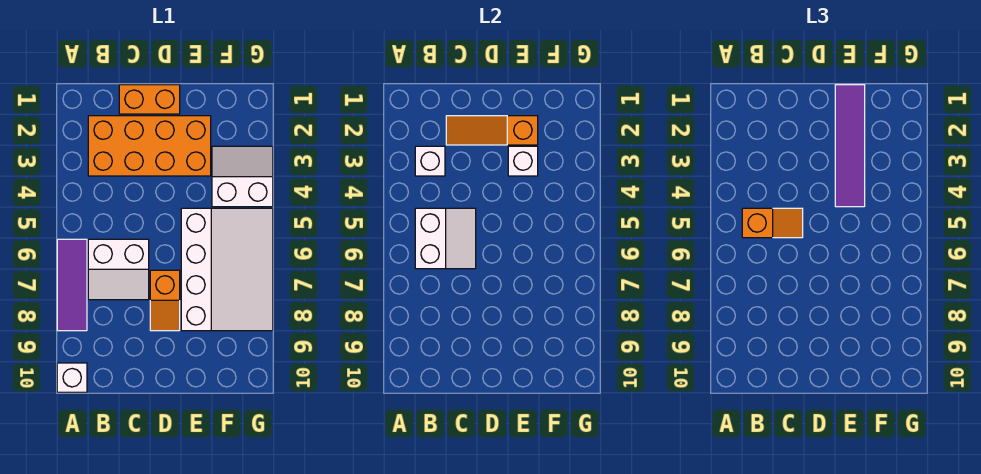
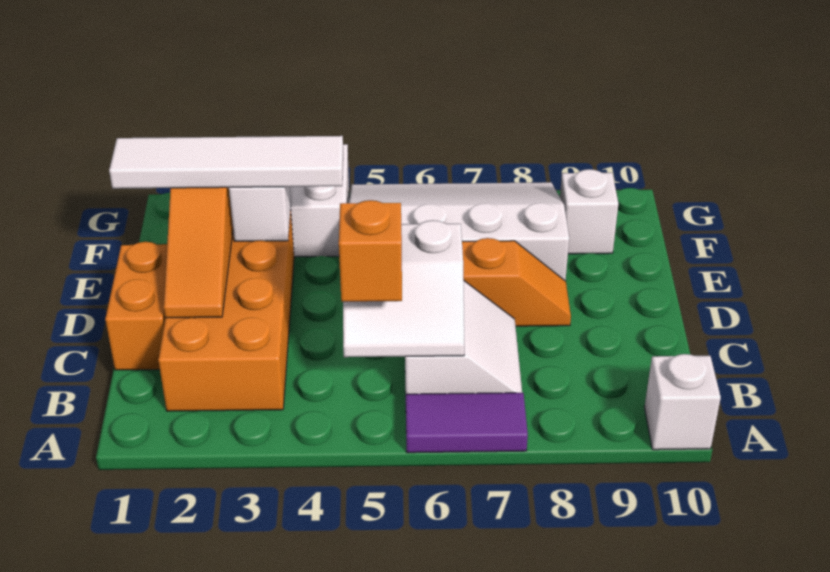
purple 1x3 tile [57,239,87,331] -> purple 1x2 tile [406,393,528,453]
white 1x1 brick [415,146,445,176] -> white 1x1 brick moved to [560,169,618,254]
white 2x2 slope [415,208,476,269] -> white 2x2 slope turned to [343,220,464,357]
purple 1x4 tile [835,85,865,207] -> white 1x4 tile [109,136,343,189]

